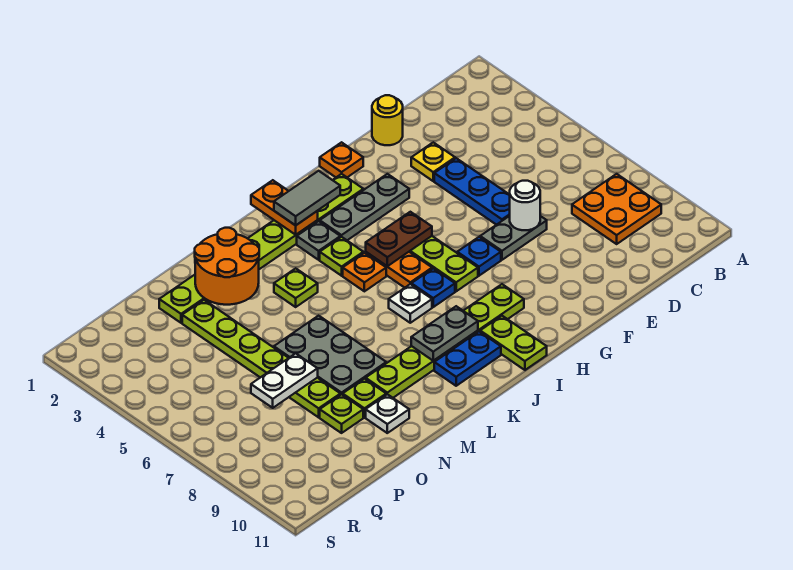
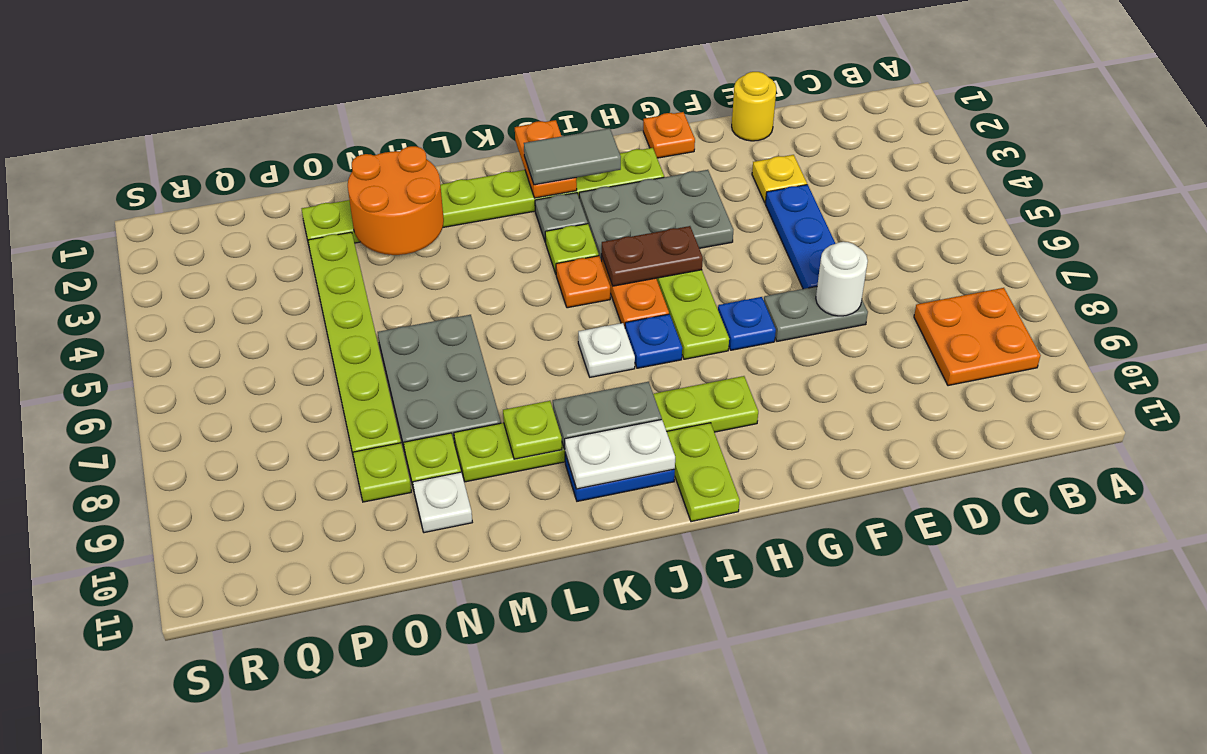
grey 1x3 plate [320,174,409,240] -> grey 2x3 plate [579,170,733,261]
lime 1x1 plate [274,268,318,307] -> lime 1x1 plate moved to [503,401,562,459]
white 1x2 plate [251,353,318,408] -> white 1x2 plate moved to [565,420,675,489]

